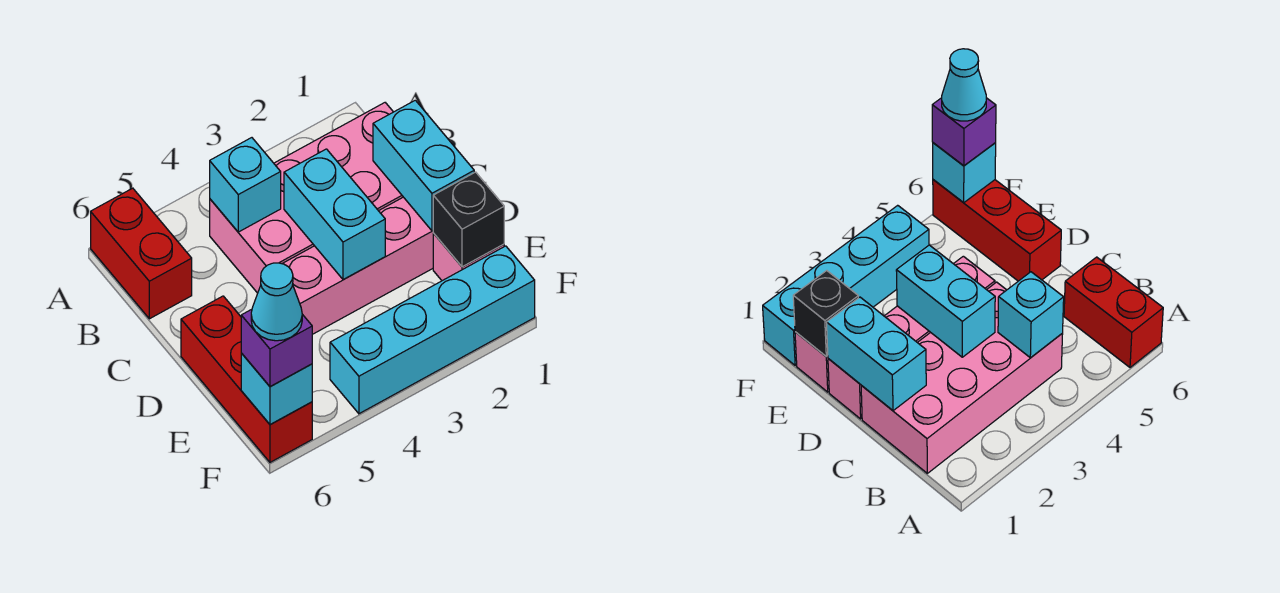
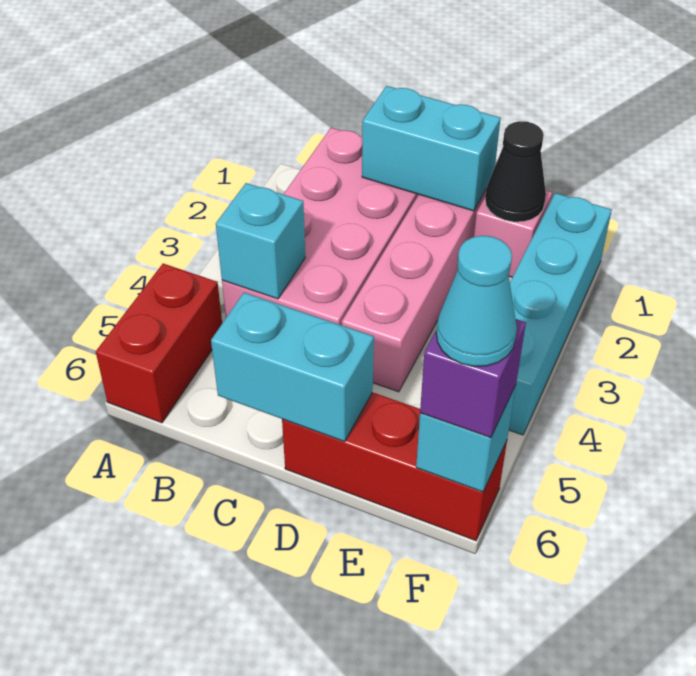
red 1x2 brick [91,188,192,319] -> red 1x2 brick turned to [96,264,222,423]
cyan 1x2 brick [284,149,385,280] -> cyan 1x2 brick moved to [211,293,374,442]
black 1x1 brick [433,172,504,267] -> black 1x1 cone [485,121,546,222]

